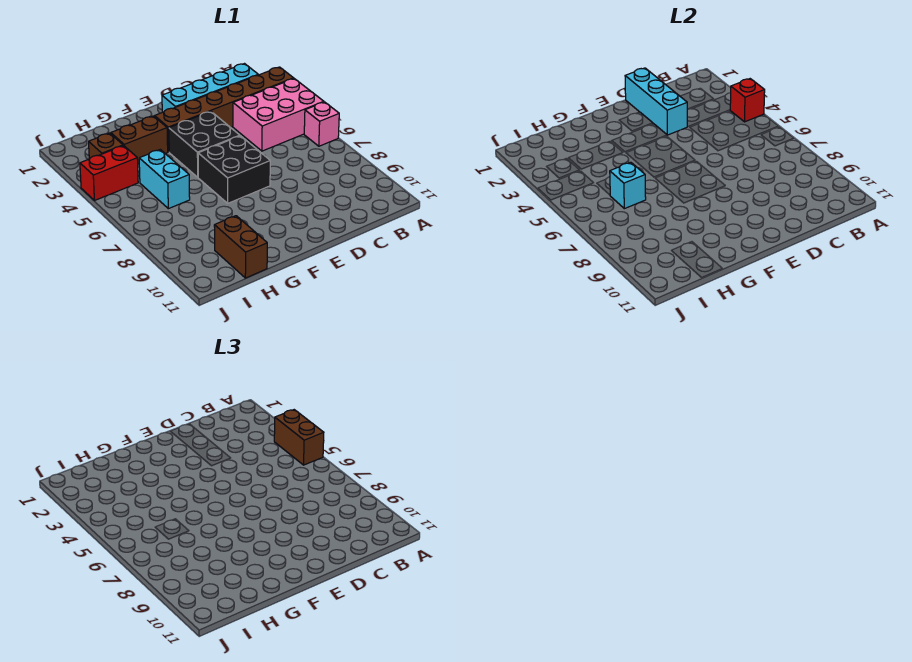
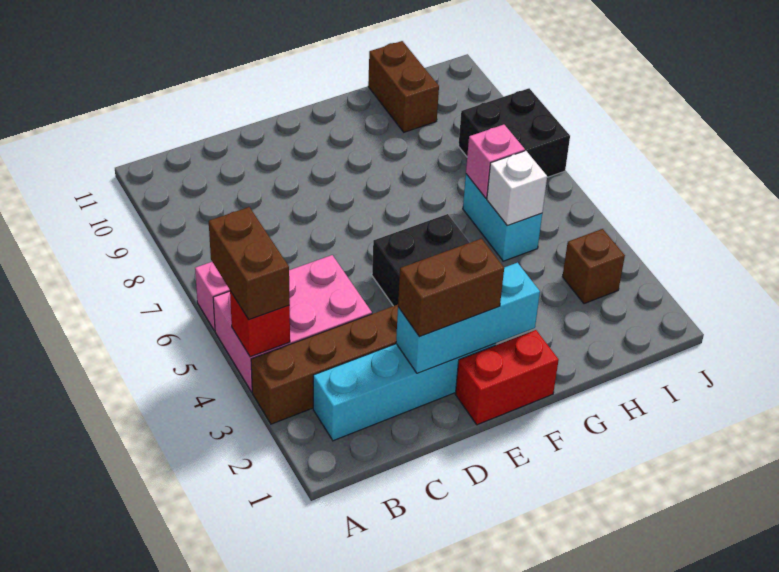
cyan 1x3 brick [625,68,687,135] -> cyan 1x3 brick turned to [396,263,540,373]
black 2x2 brick [198,136,270,203] -> black 2x2 brick moved to [458,88,570,177]
brown 1x2 brick [111,116,168,164] -> brown 1x2 brick moved to [398,239,504,337]
none -> white 1x1 brick [487,151,547,226]
cyan 1x1 brick [610,162,646,209] -> pink 1x1 brick [466,125,525,198]
red 1x2 brick [80,146,138,201] -> red 1x2 brick moved to [455,330,559,425]

